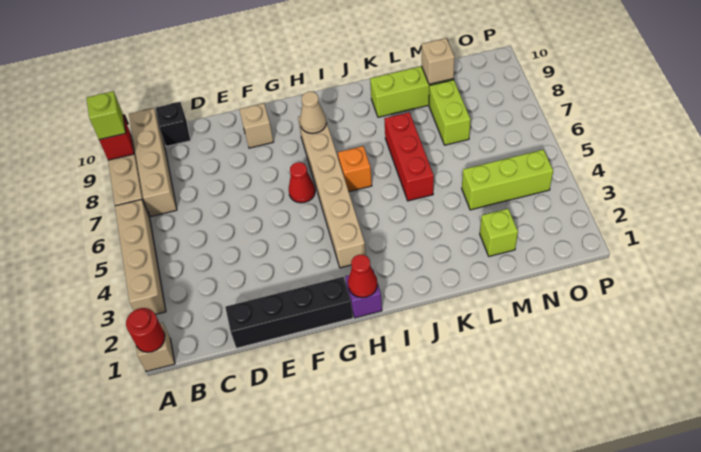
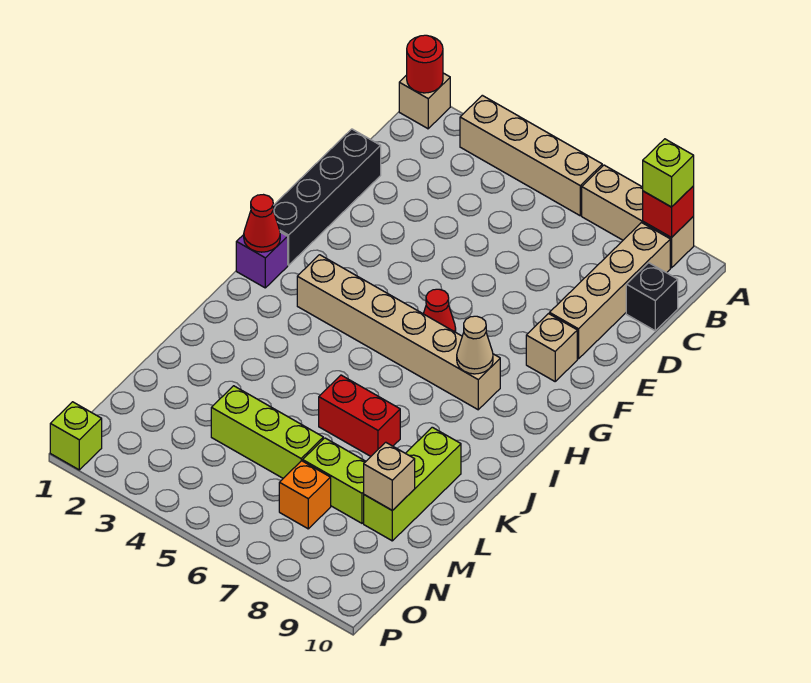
tan 1x4 brick [129,108,177,217] -> tan 1x4 brick turned to [550,223,670,359]
orange 1x1 brick [338,146,372,192] -> orange 1x1 brick moved to [279,461,331,529]
red 1x3 brick [384,112,434,201] -> red 1x2 brick [319,375,400,456]
lime 1x1 brick [480,209,518,256] -> lime 1x1 brick moved to [50,402,102,470]
lime 1x3 brick [462,150,553,210] -> lime 1x3 brick turned to [211,386,323,478]

